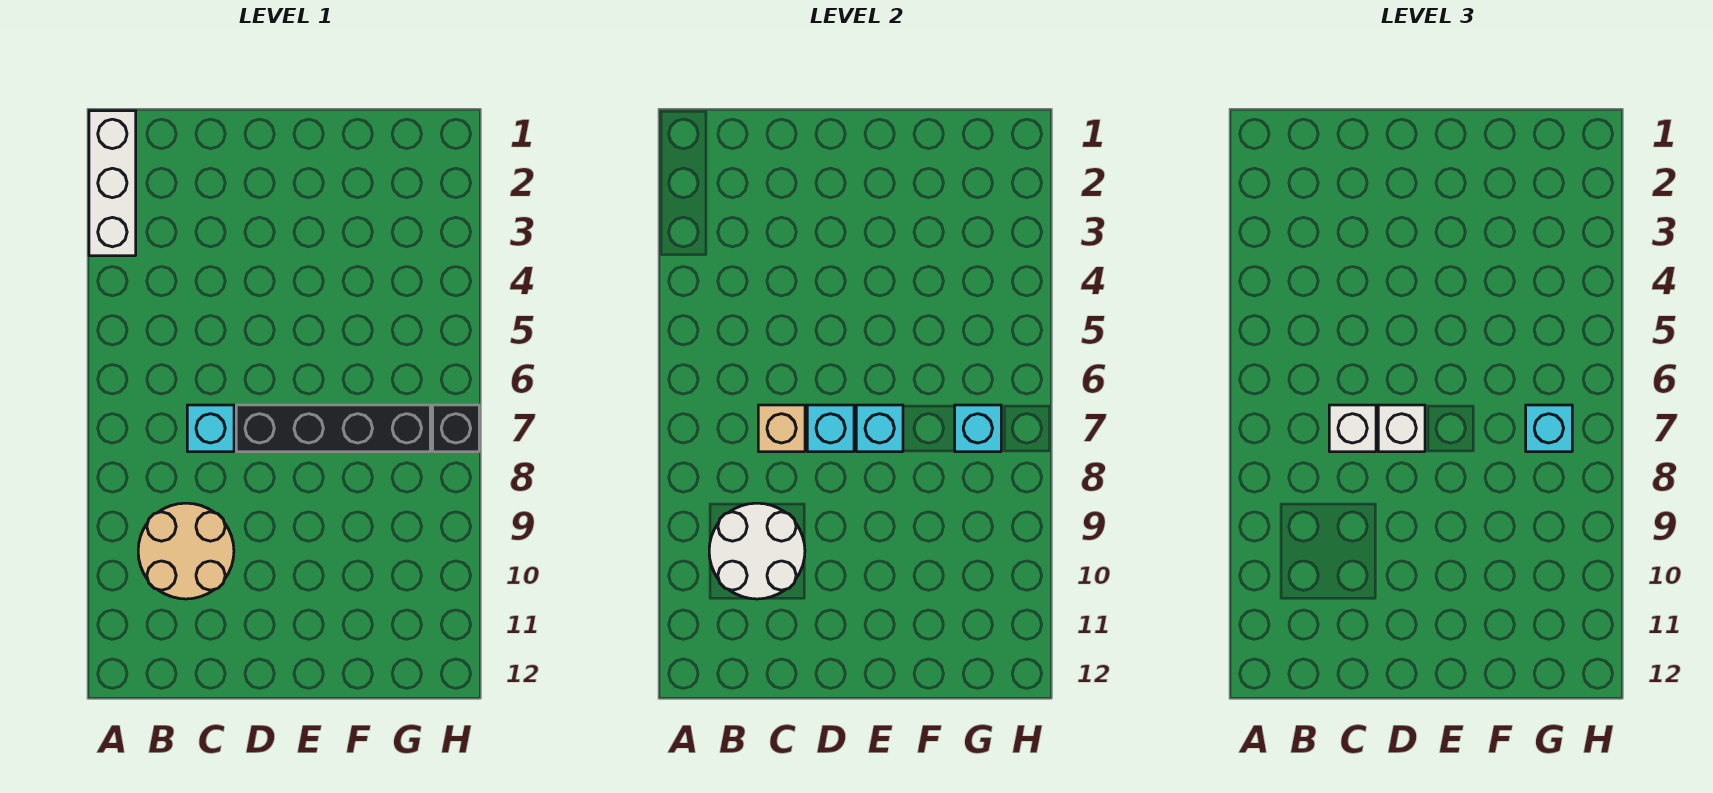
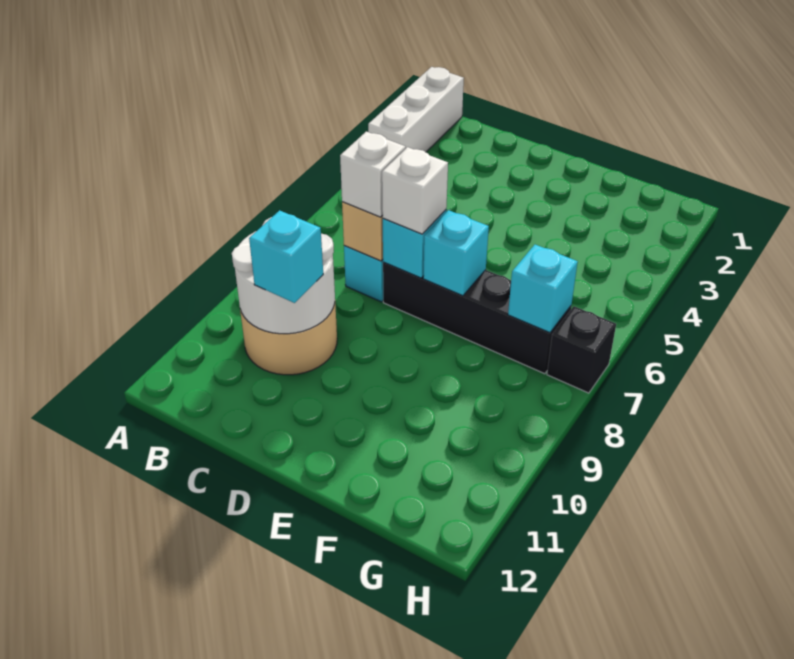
cyan 1x1 brick [1526,405,1572,452] -> cyan 1x1 brick moved to [249,210,323,303]

